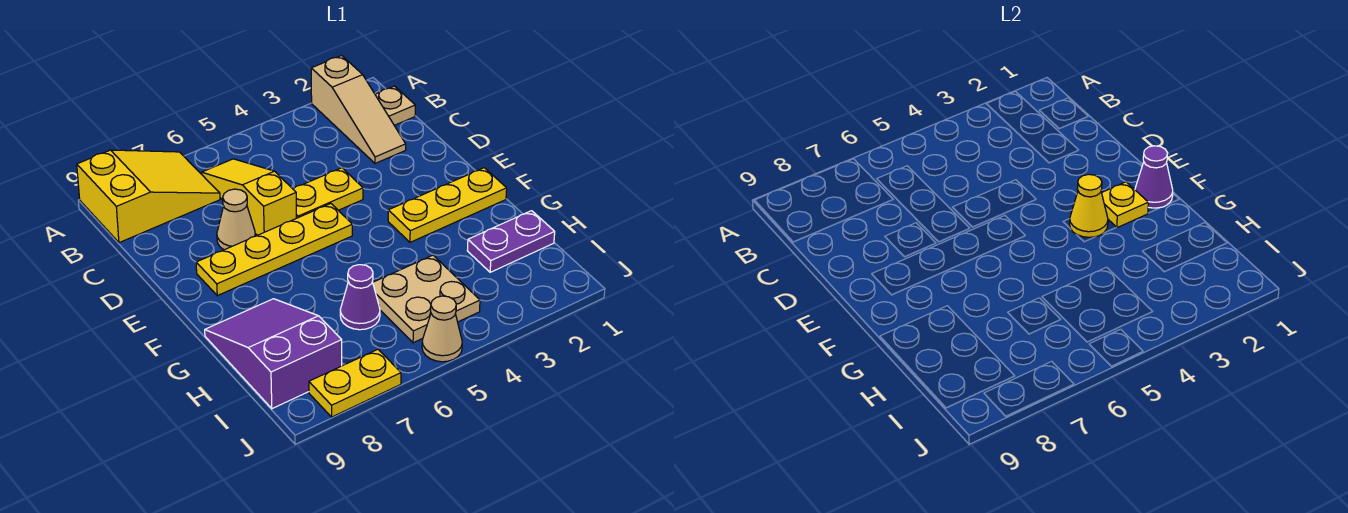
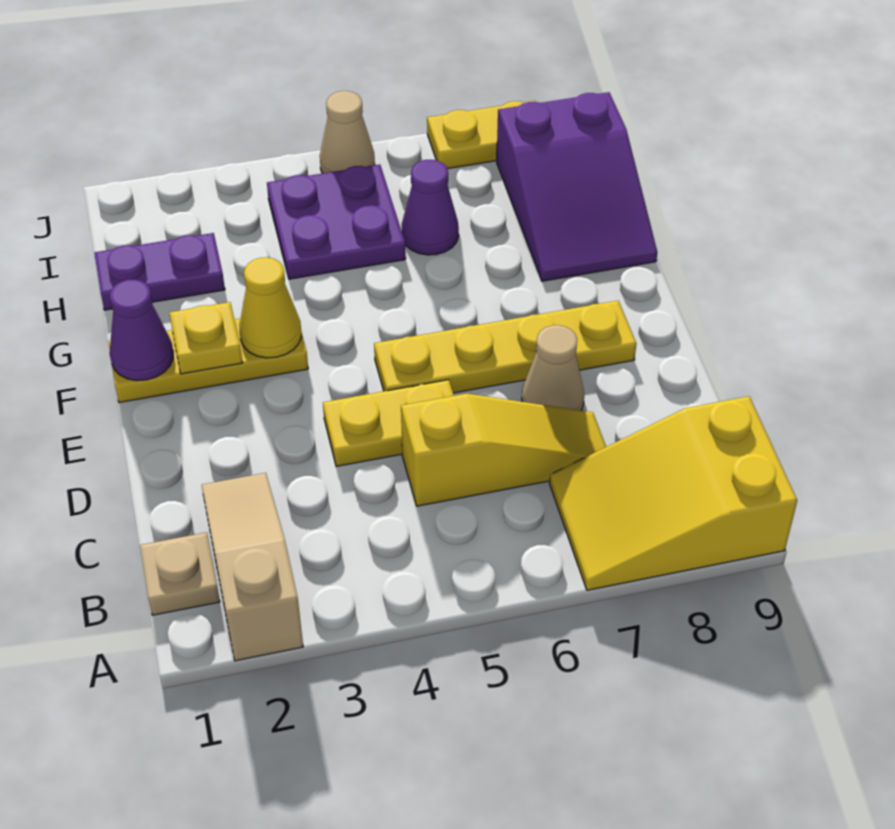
yellow 1x3 slope [202,159,296,235] -> yellow 1x3 slope turned to [401,394,606,506]
tan 2x2 plate [373,255,480,343] -> purple 2x2 plate [267,164,406,279]

